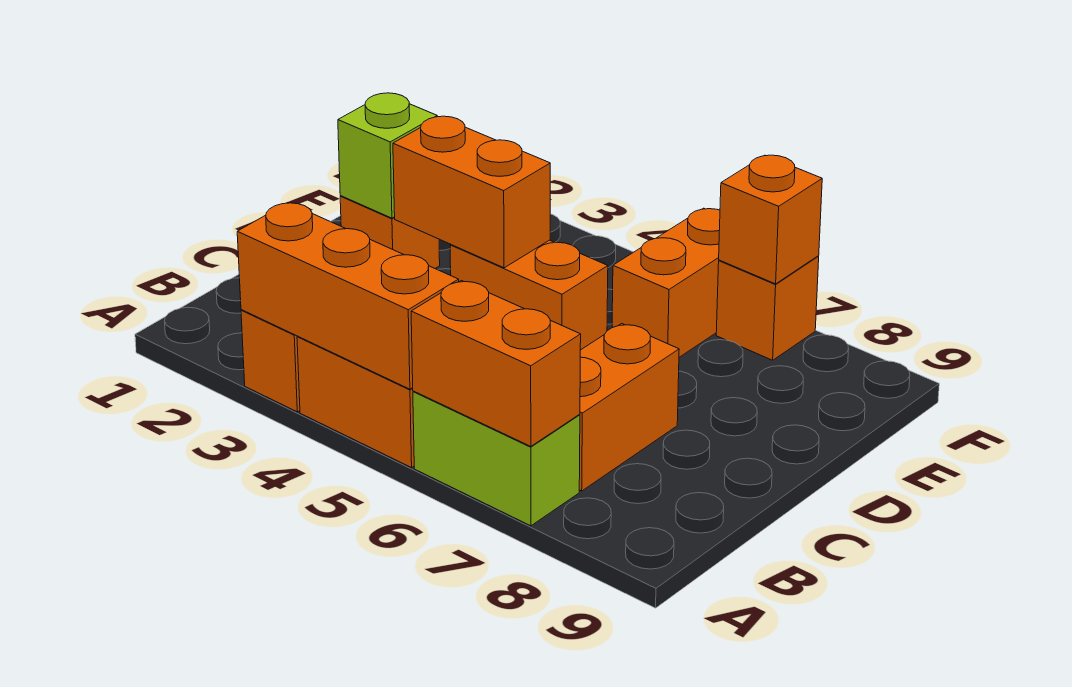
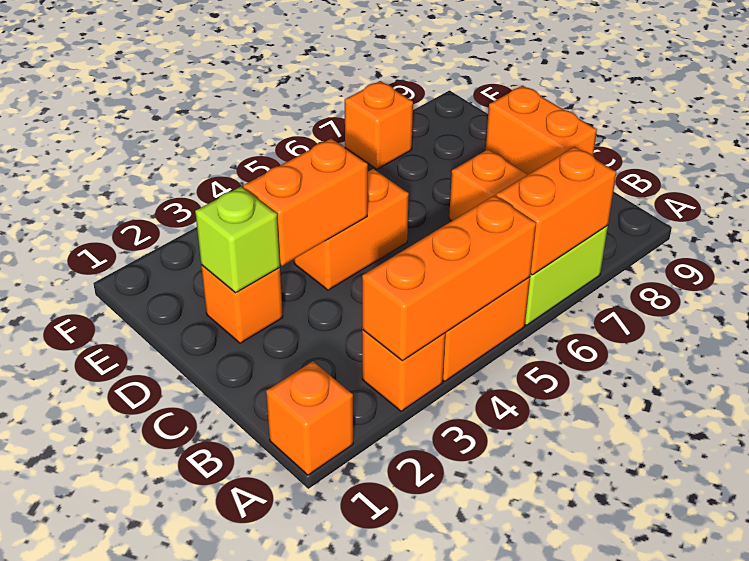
orange 1x2 brick [612,208,720,357] -> orange 1x2 brick moved to [486,86,597,174]
orange 1x1 brick [719,155,822,284] -> orange 1x1 brick moved to [266,361,353,475]

